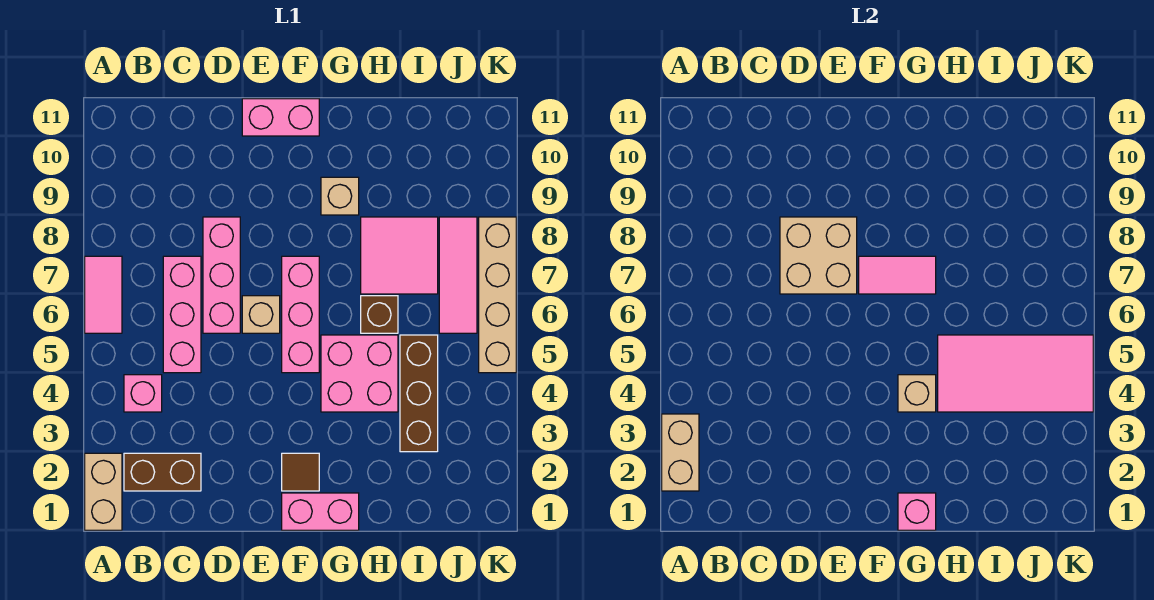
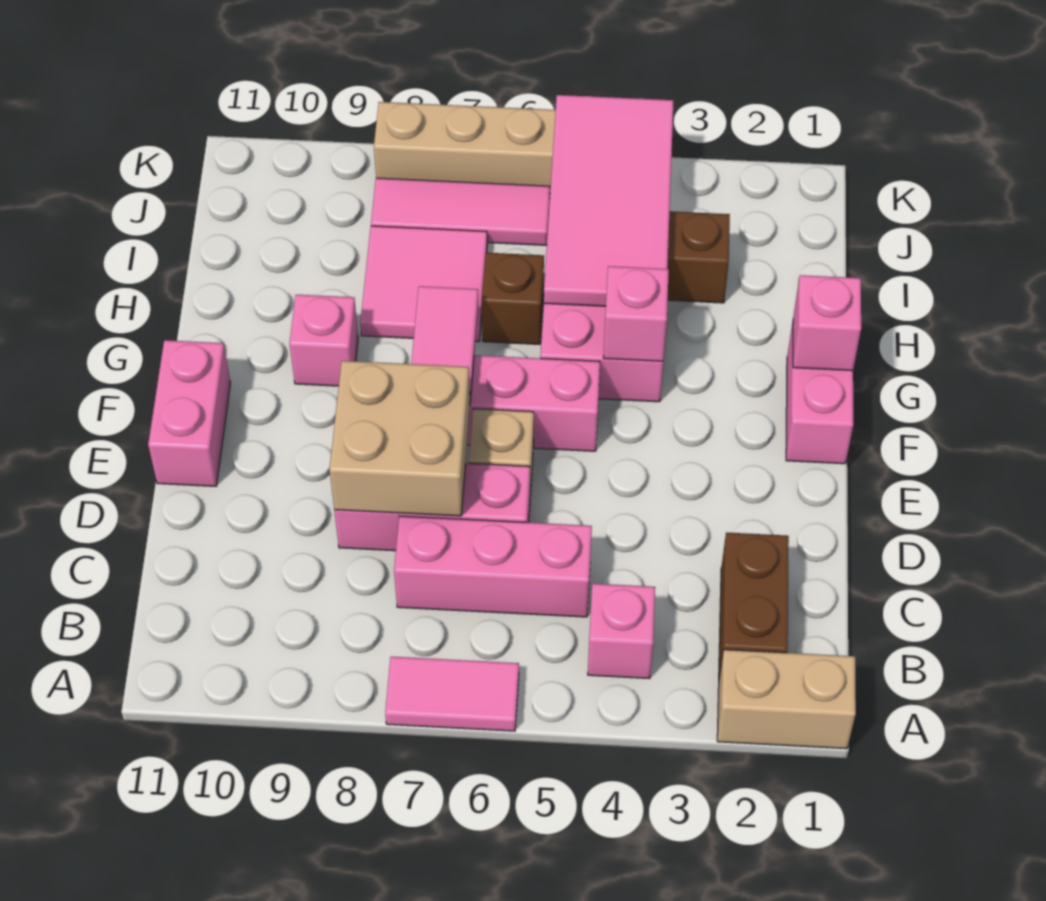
tan 1x2 brick [662,414,699,491] -> none
brown 1x1 tile [282,453,319,491] -> none
tan 1x1 brick [898,375,936,412] -> pink 1x1 brick [603,266,669,361]
tan 1x1 brick [321,177,359,215] -> pink 1x1 brick [290,295,358,386]

